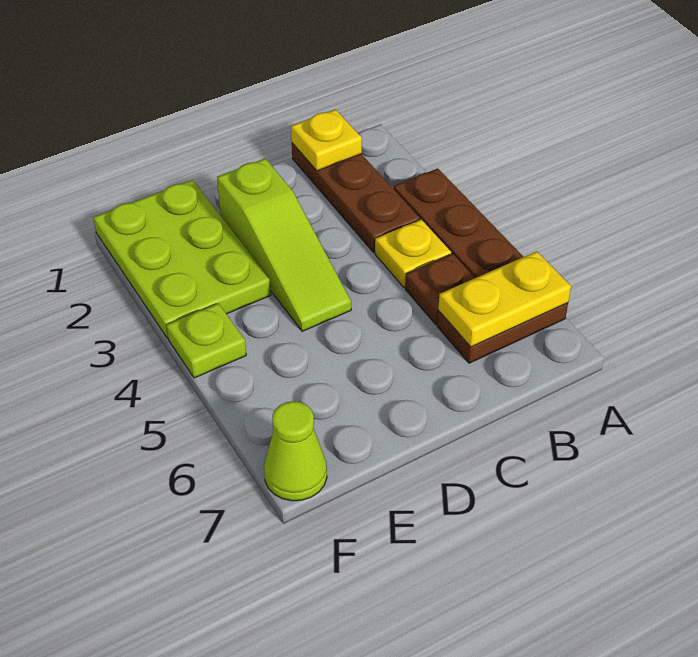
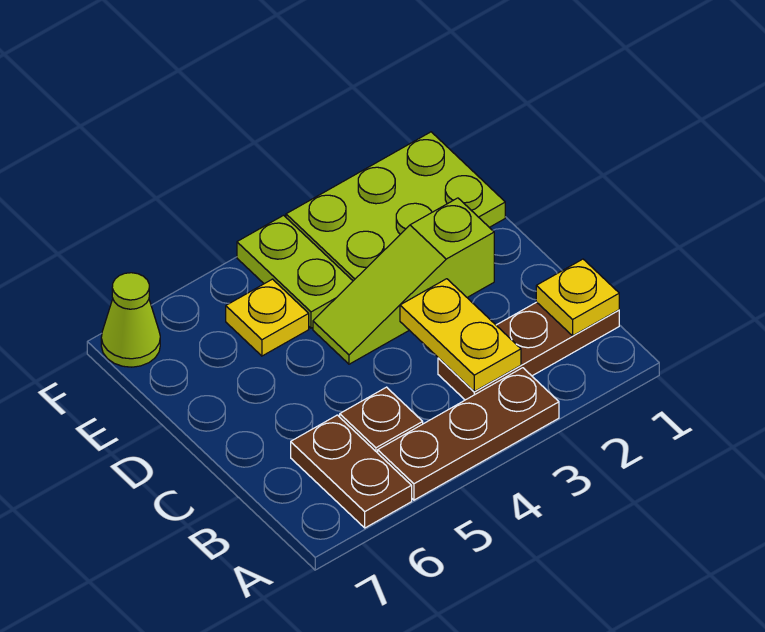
yellow 1x2 plate [438,251,571,347] -> yellow 1x2 plate moved to [400,279,521,391]
yellow 1x1 plate [375,220,451,287] -> yellow 1x1 plate moved to [226,279,309,356]
lime 1x1 plate [166,303,246,378] -> lime 1x2 plate [237,215,353,328]

